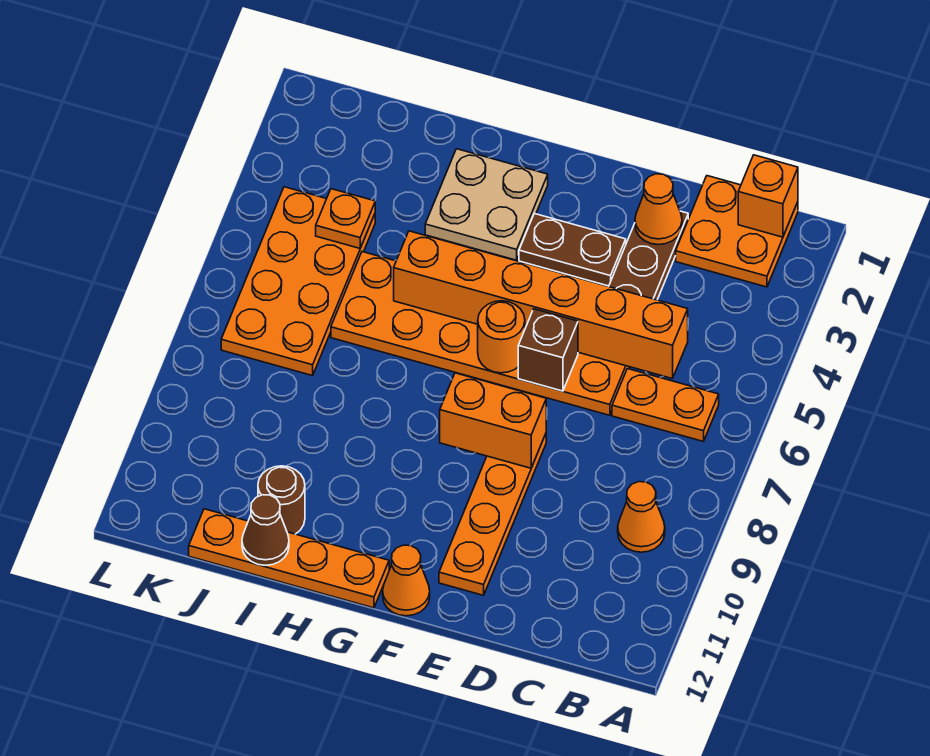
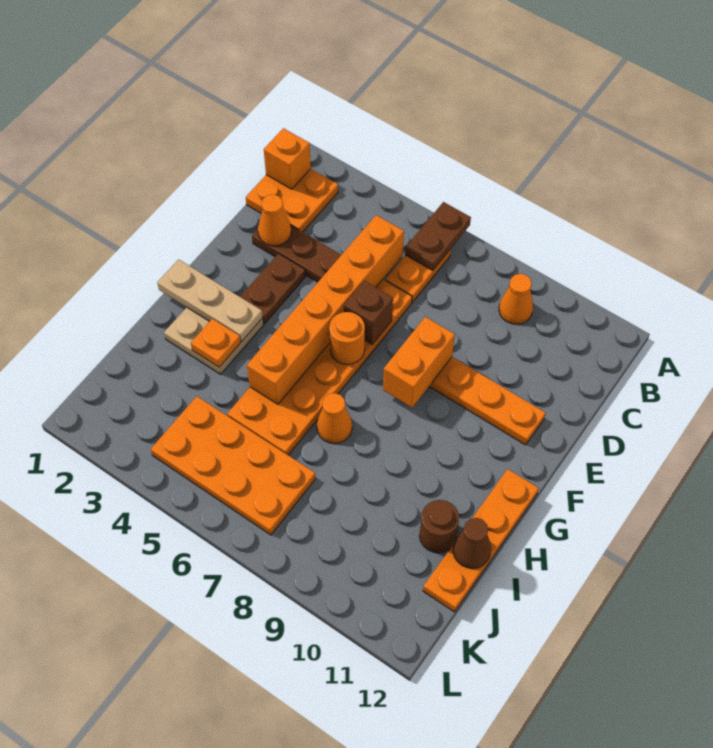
none -> brown 1x2 plate [405,202,471,270]
orange 1x1 cone [383,545,430,616] -> orange 1x1 cone moved to [317,393,352,444]
none -> tan 1x3 plate [157,259,263,341]
orange 1x1 plate [316,189,375,248] -> orange 1x1 plate moved to [191,319,241,367]

